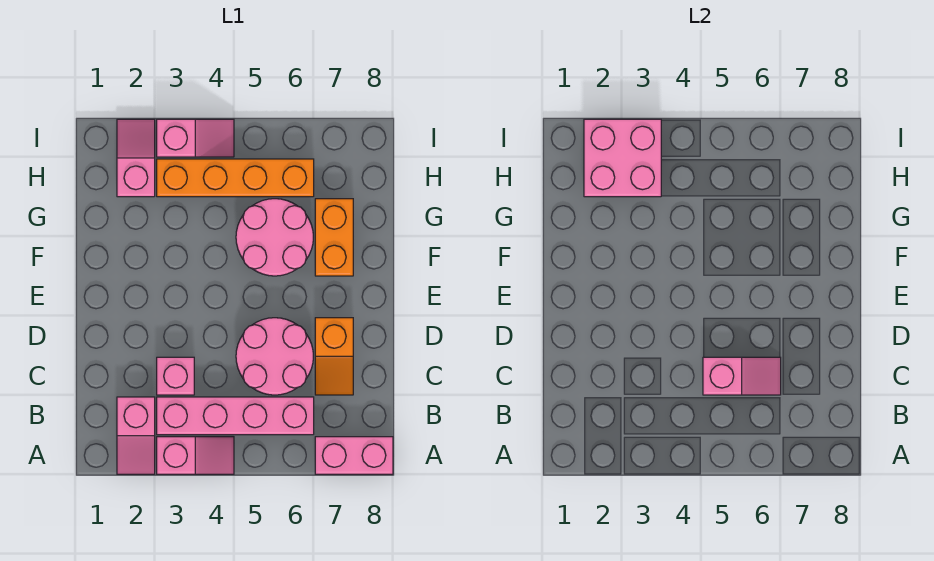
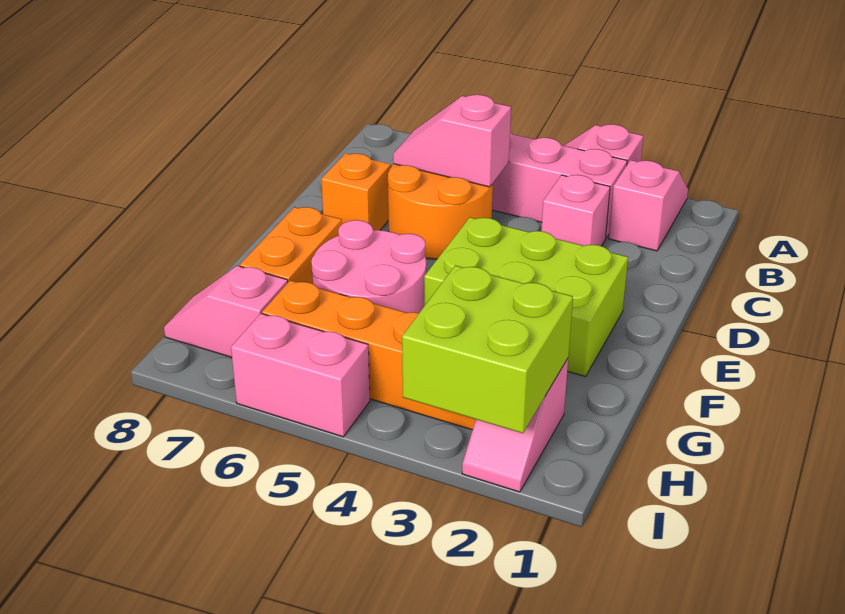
pink 1x2 brick [315,437,393,474] -> pink 1x2 brick moved to [231,314,370,437]
pink 2x2 round brick [236,318,313,395] -> orange 2x2 round brick [388,164,493,259]
none -> lime 2x3 brick [424,217,628,377]
pink 2x2 brick [584,119,661,197] -> lime 2x2 brick [402,265,573,433]
pink 1x2 slope [157,119,234,157] -> pink 1x2 slope moved to [164,266,288,357]

